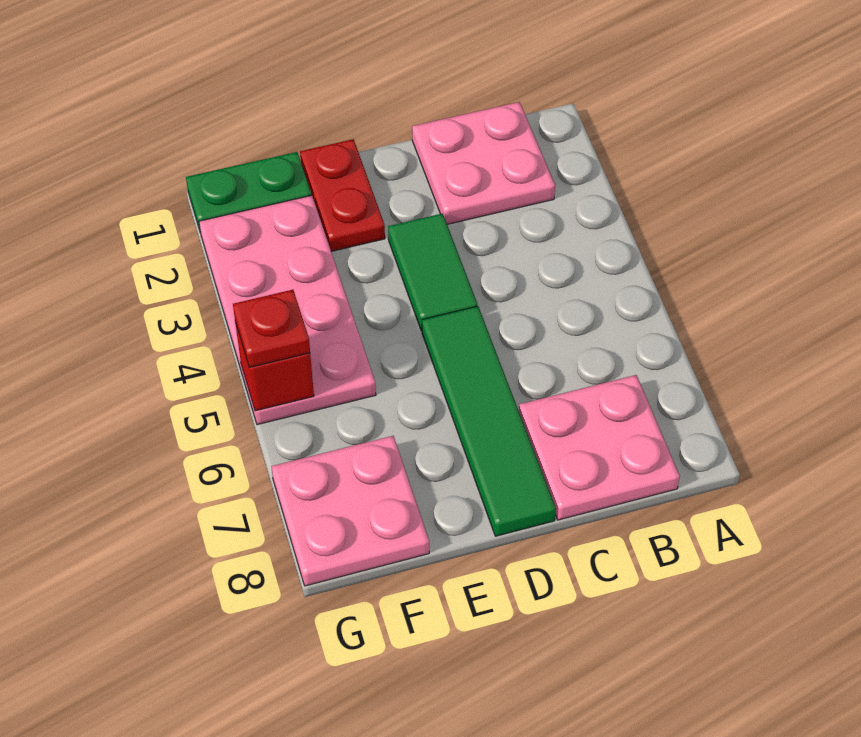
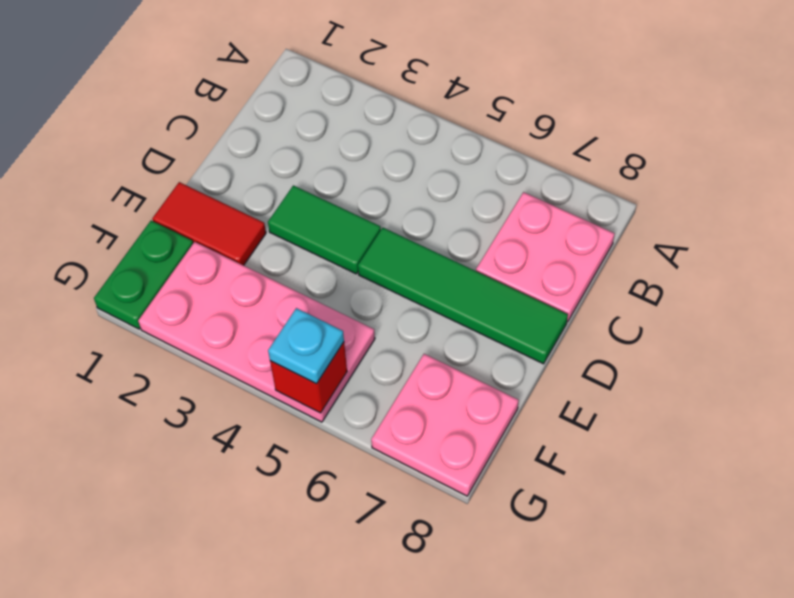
pink 2x2 plate [412,102,555,224] -> none
red 1x2 plate [300,139,385,251] -> red 1x2 tile [152,182,266,265]
red 1x1 plate [233,290,310,368] -> cyan 1x1 plate [268,308,344,384]

